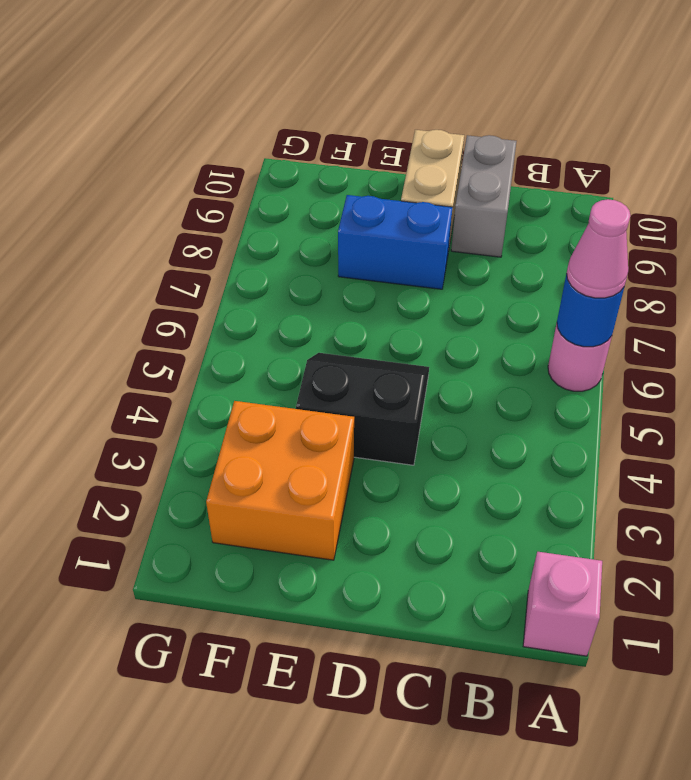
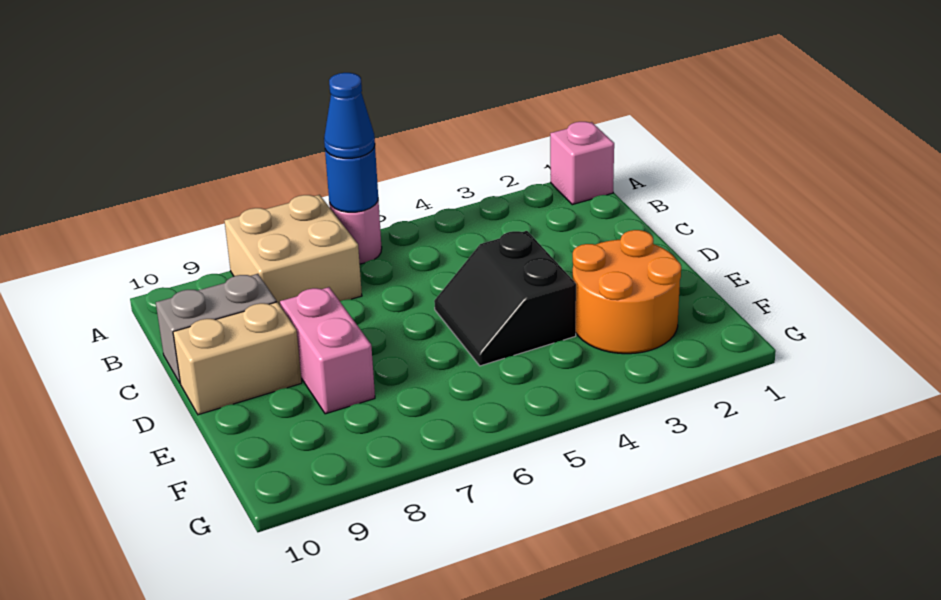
pink 1x1 cone [567,199,630,298] -> blue 1x1 cone [324,73,375,158]
none -> tan 2x2 brick [224,195,362,305]
blue 1x2 brick [338,195,453,289] -> pink 1x2 brick [280,287,375,414]
orange 2x2 brick [206,401,354,560] -> orange 2x2 round brick [573,230,681,354]

